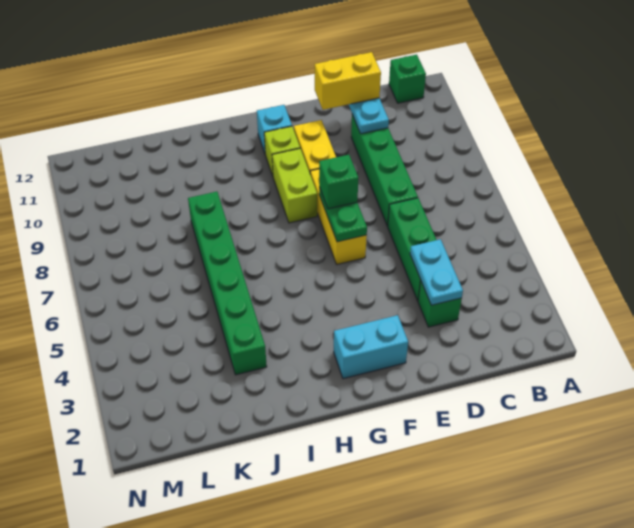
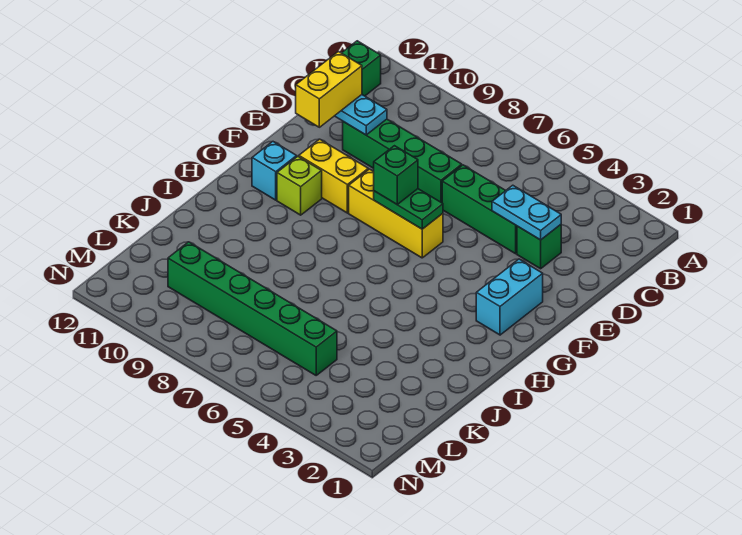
lime 1x2 brick [272,148,317,223] -> none
green 1x6 brick [188,192,267,375] -> green 1x6 brick moved to [168,242,337,375]

